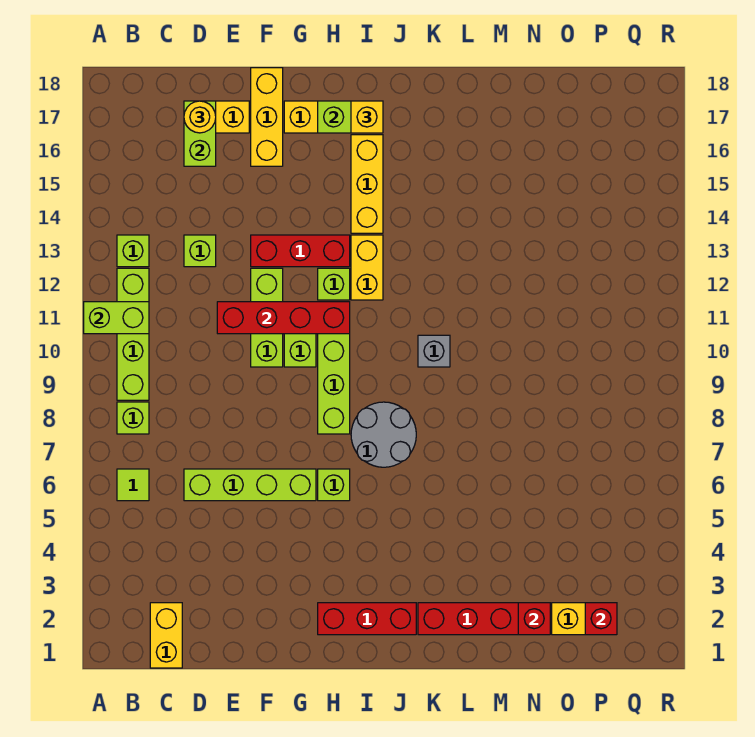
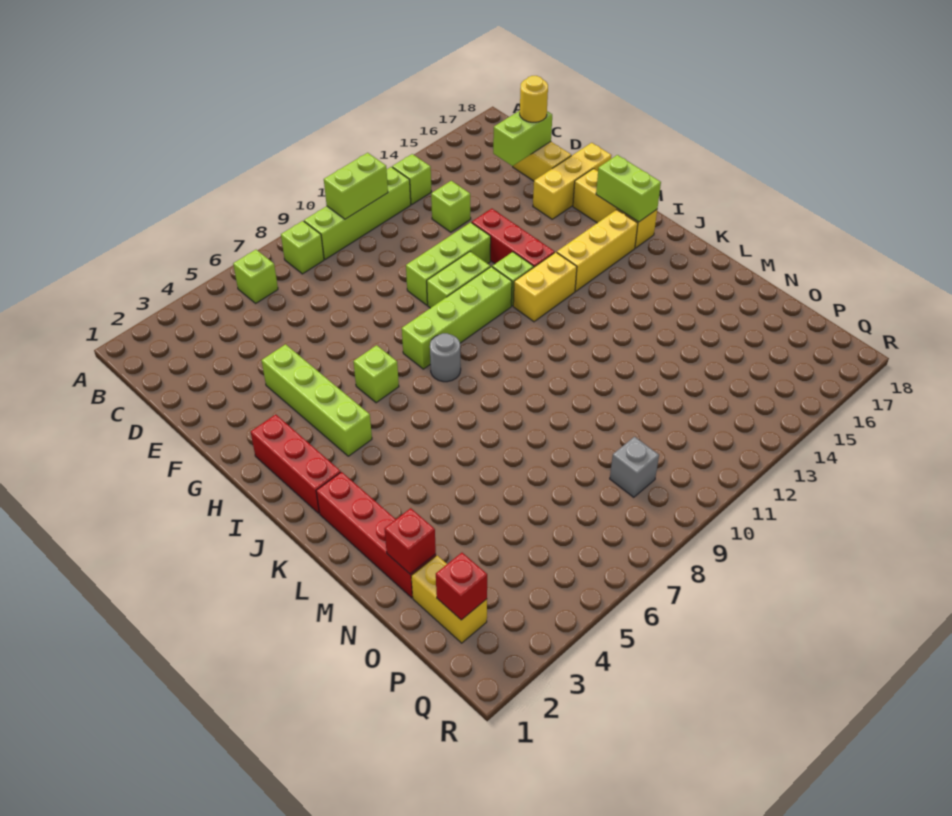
lime 1x2 brick [84,302,149,334] -> lime 1x2 brick turned to [324,153,388,219]
lime 1x1 tile [117,469,149,501] -> lime 1x1 brick [233,250,278,303]
yellow 1x2 brick [150,603,182,668] -> none
lime 1x4 brick [184,469,316,501] -> lime 1x4 brick moved to [262,344,372,456]
red 1x4 brick [217,302,350,334] -> none
grey 2x2 round brick [351,402,416,467] -> grey 1x1 round brick [430,333,461,382]
yellow 1x1 brick [351,101,383,133] -> none
grey 1x1 brick [418,335,450,367] -> grey 1x1 brick moved to [610,437,659,497]

